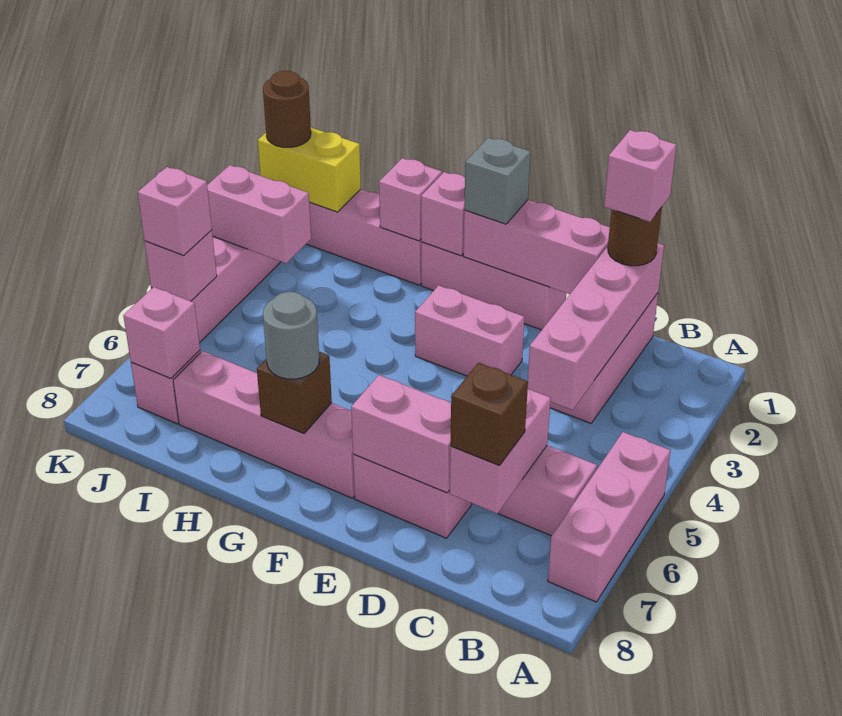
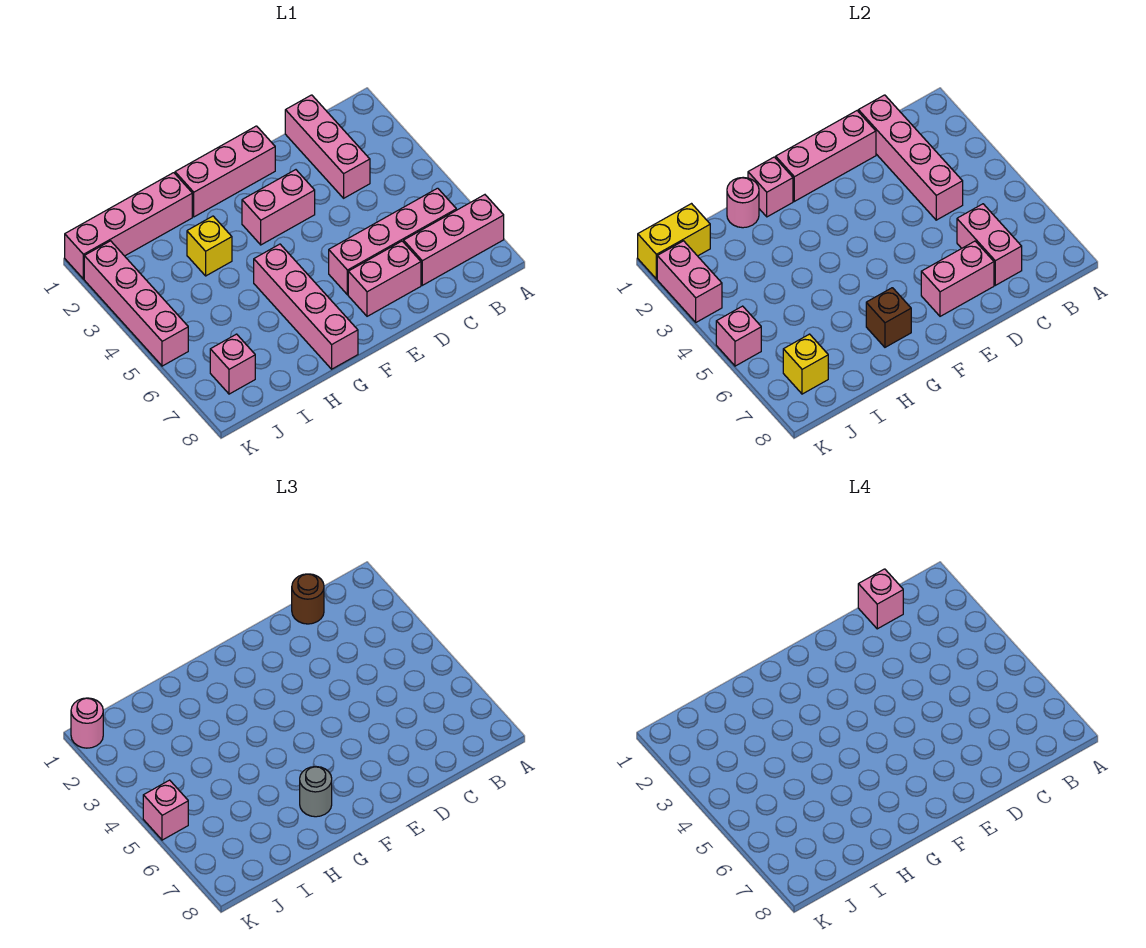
pink 1x3 brick [548,432,671,602] -> pink 1x3 brick turned to [404,195,504,285]
brown 1x1 brick [450,363,528,466] -> none
grey 1x1 brick [464,138,530,224] -> none
pink 1x4 brick [173,351,355,498] -> pink 1x4 brick turned to [254,244,358,369]
pink 1x1 brick [379,158,442,241] -> pink 1x1 round brick [727,177,759,228]
none -> yellow 1x1 brick [187,216,232,276]
pink 1x2 brick [207,165,311,263] -> pink 1x2 brick turned to [657,241,722,322]
pink 1x1 brick [123,287,200,378] -> yellow 1x1 brick [783,334,828,394]
brown 1x1 round brick [263,71,311,147] -> pink 1x1 round brick [71,698,103,748]

